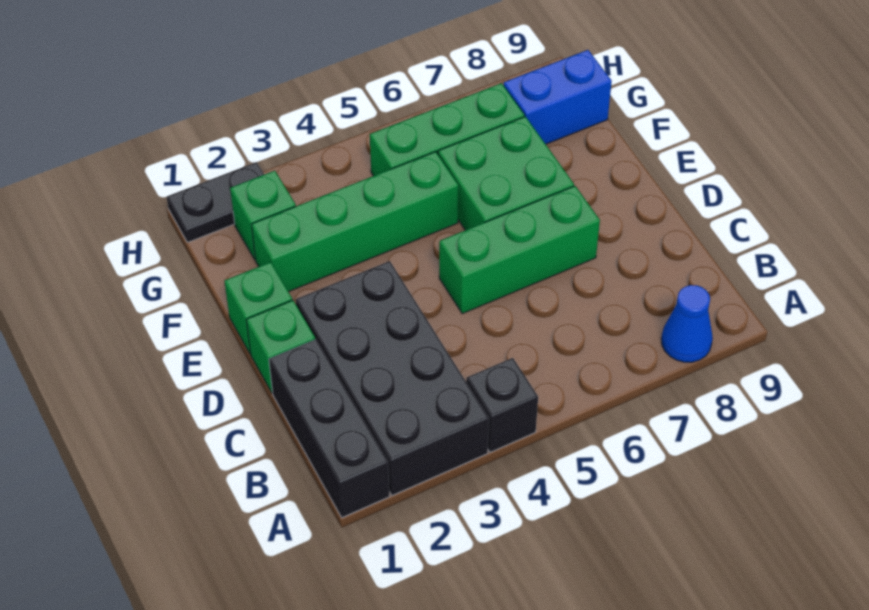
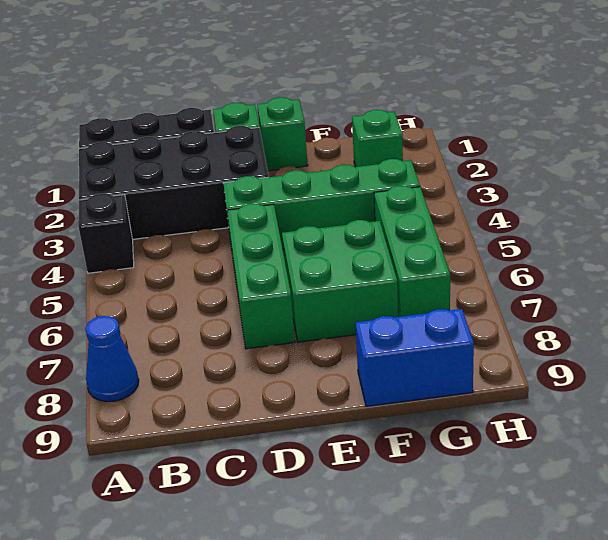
green 1x4 brick [251,152,458,292] -> green 1x4 brick turned to [223,159,420,249]
blue 1x2 brick [504,50,612,144] -> blue 1x2 brick turned to [356,309,474,406]
black 1x2 plate [167,162,264,242] -> none

